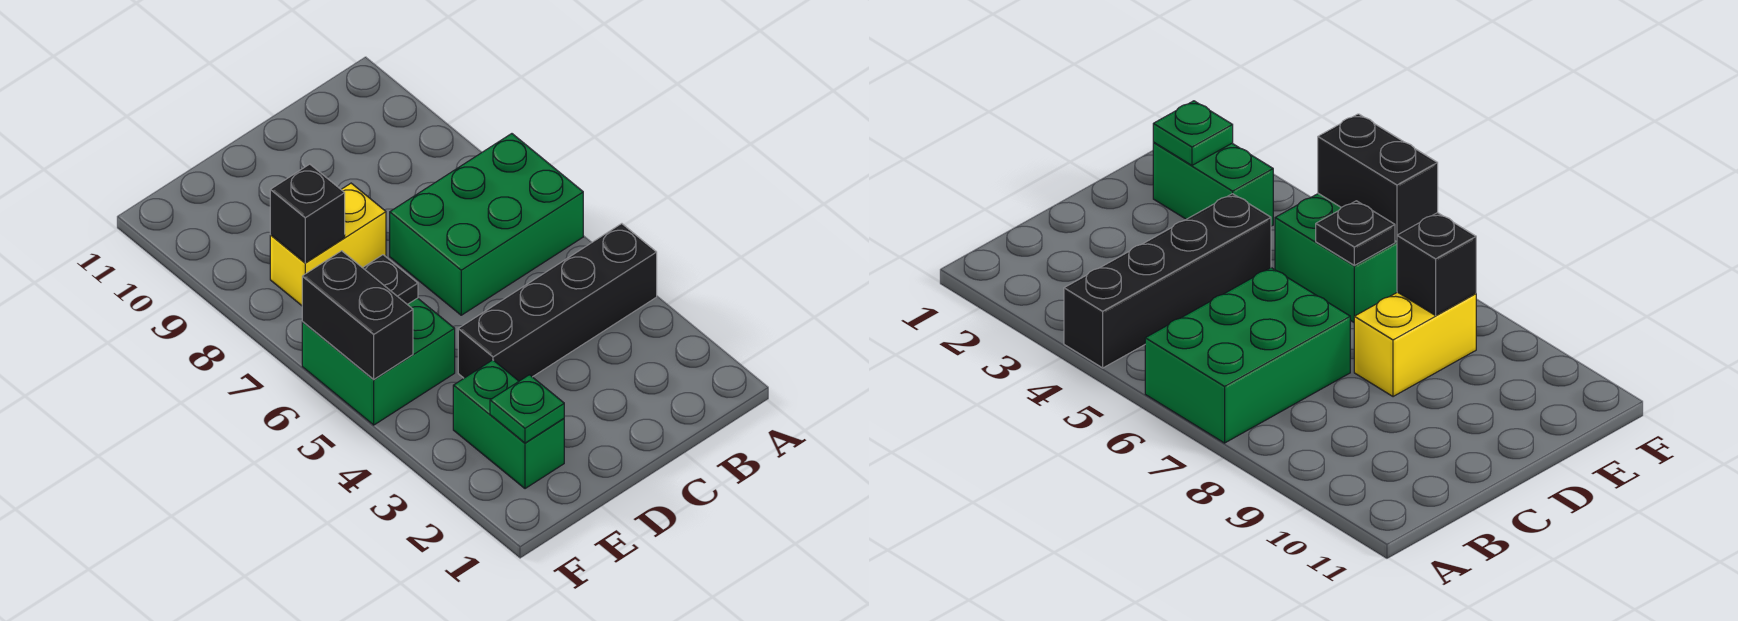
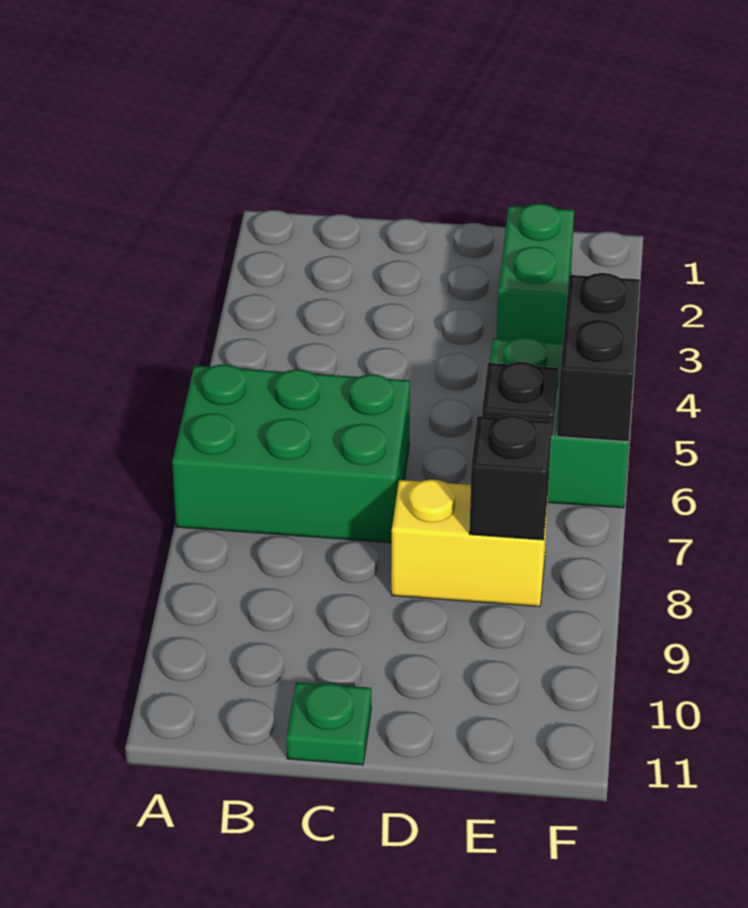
black 1x4 brick [458,224,657,381] -> none
green 1x1 plate [490,375,564,443] -> green 1x1 plate moved to [286,682,371,765]

